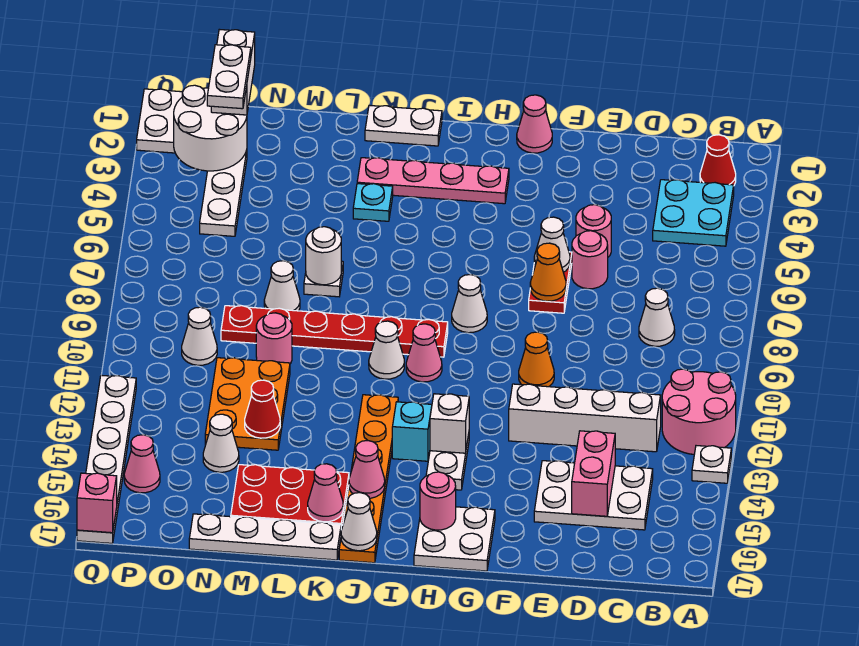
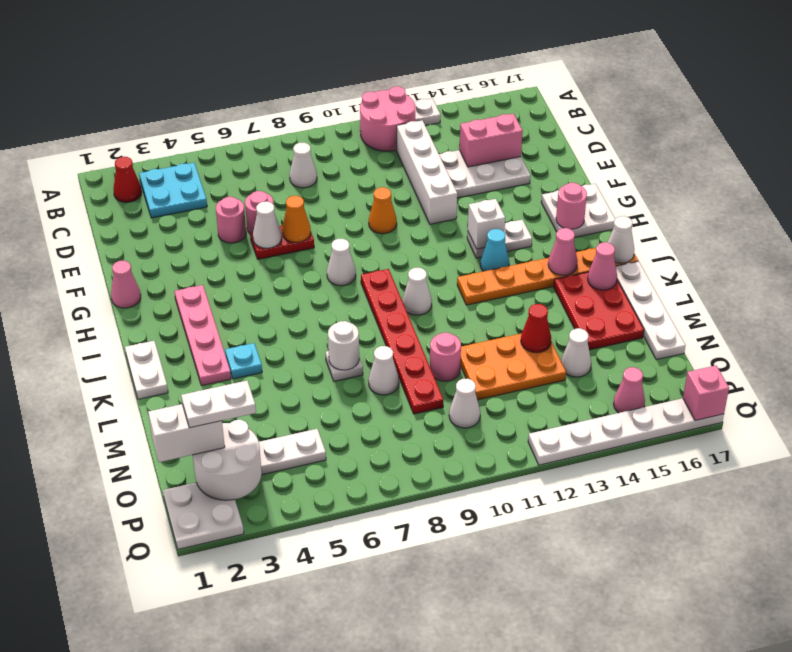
white 2x3 plate [534,461,653,530] -> white 2x3 plate turned to [439,150,530,198]
pink 1x1 cone [406,324,442,382] -> none
cyan 1x1 brick [392,402,432,461] -> cyan 1x1 cone [480,229,509,271]

